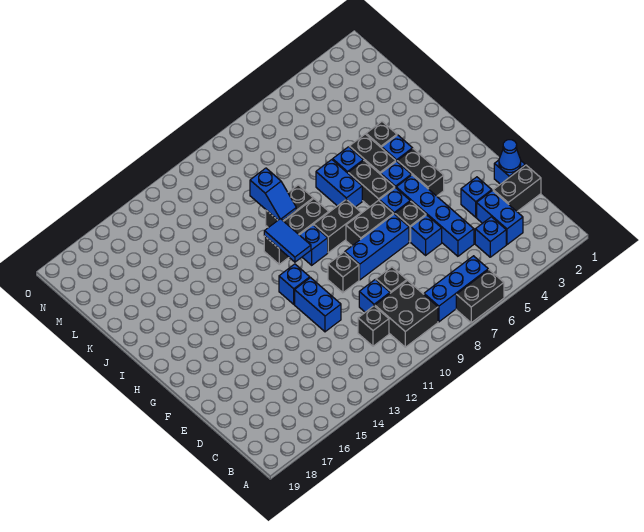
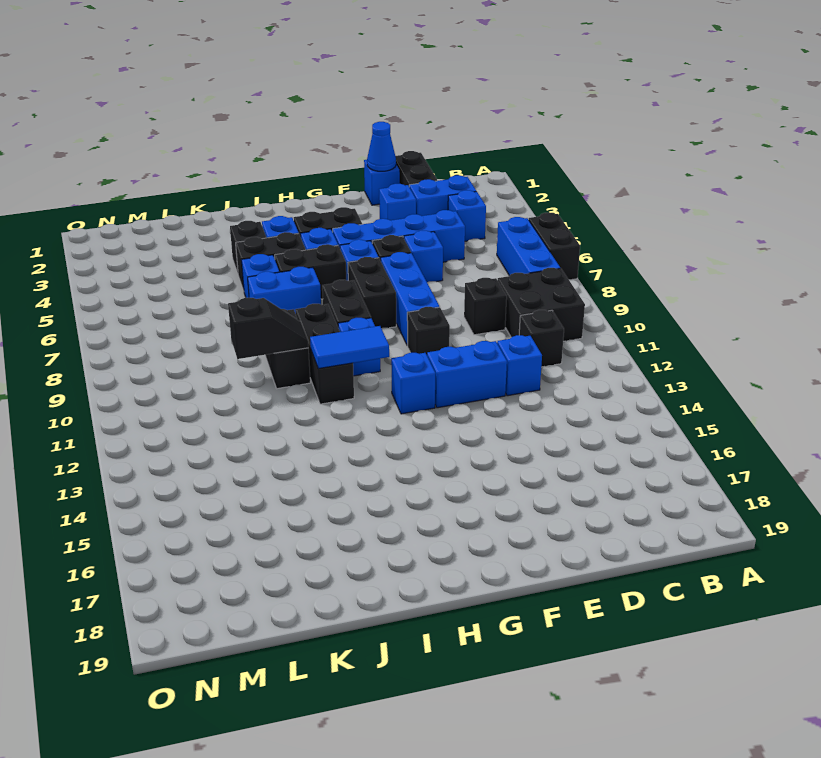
blue 1x1 brick [359,280,390,312] -> blue 1x1 brick moved to [497,335,542,396]
blue 1x2 slope [250,168,296,220] -> black 1x2 slope [228,298,308,359]

